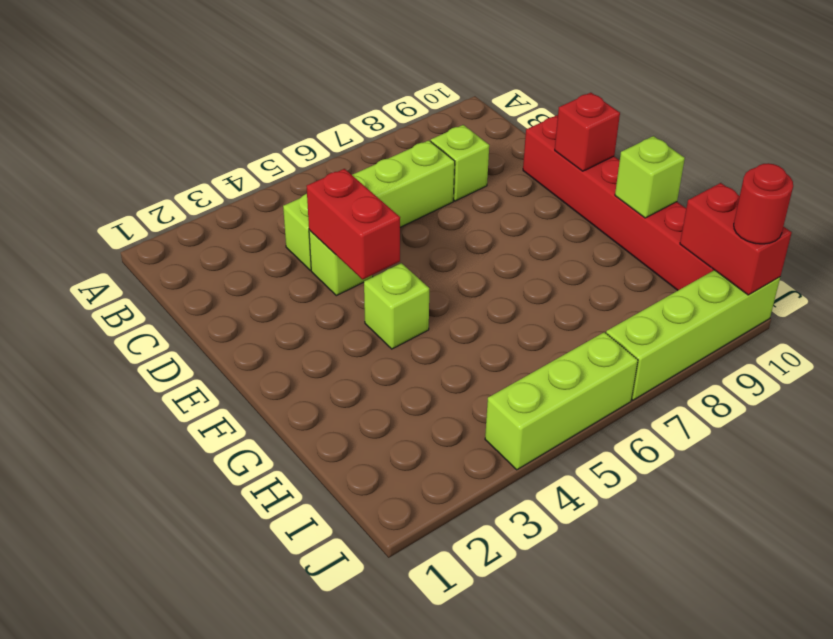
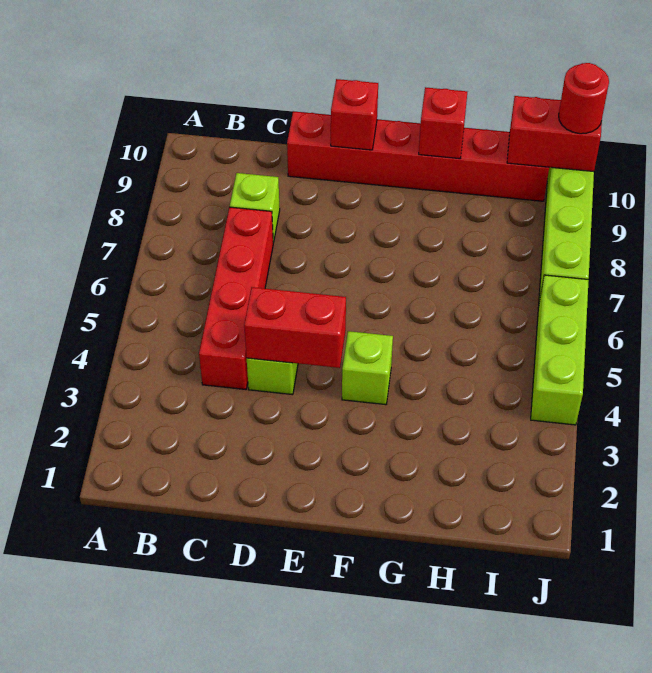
lime 1x4 brick [283,140,455,270] -> red 1x4 brick [199,207,273,389]
lime 1x1 brick [615,136,685,218] -> red 1x1 brick [419,87,467,159]

